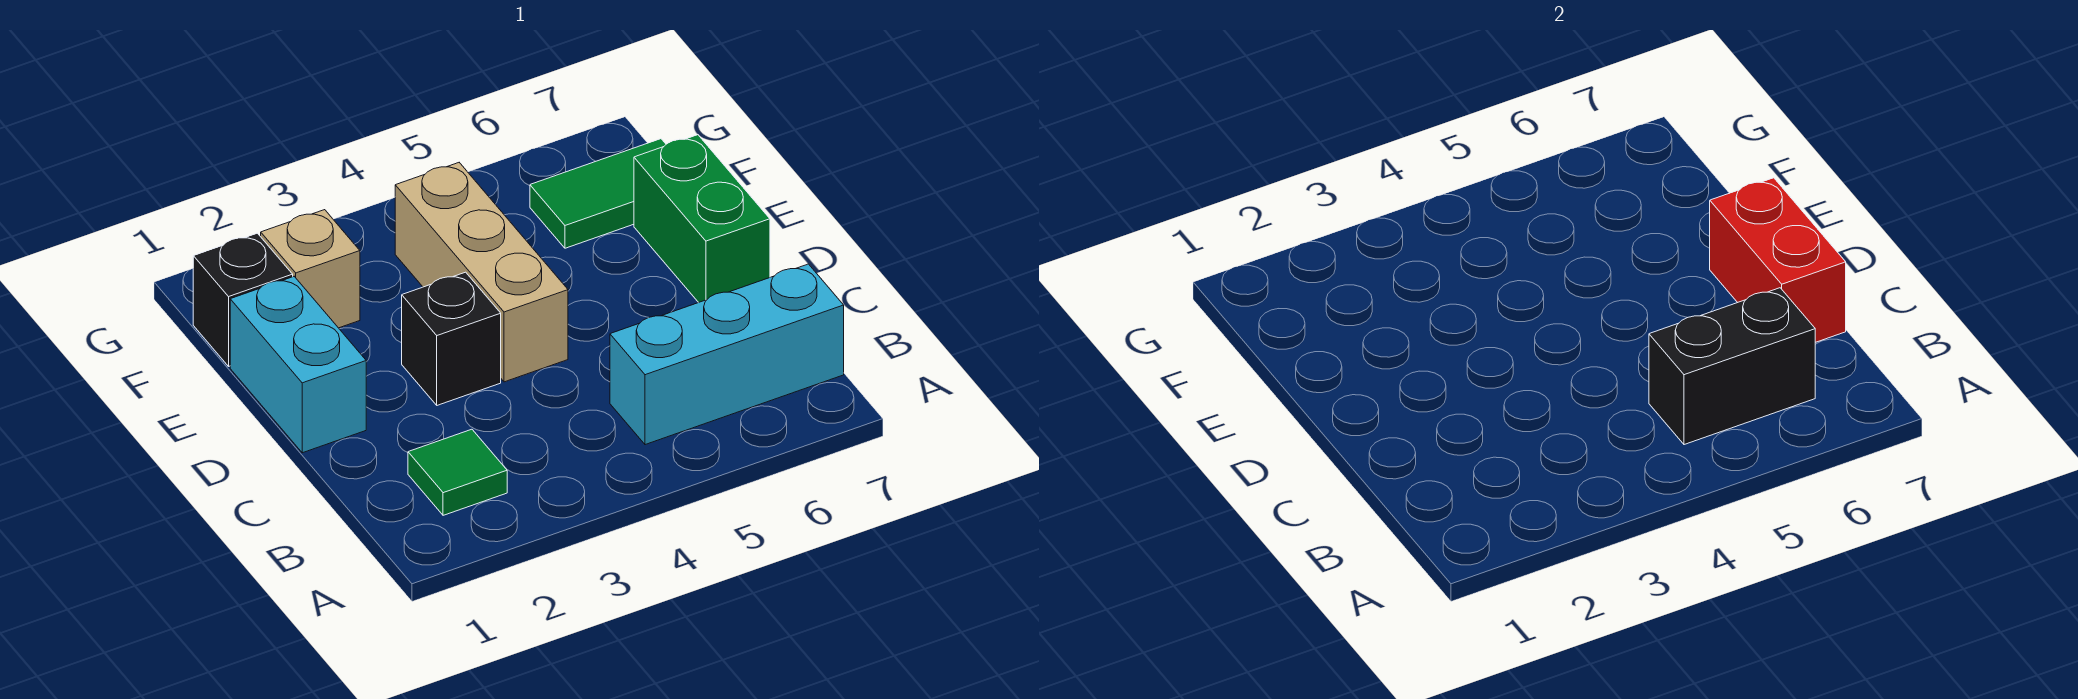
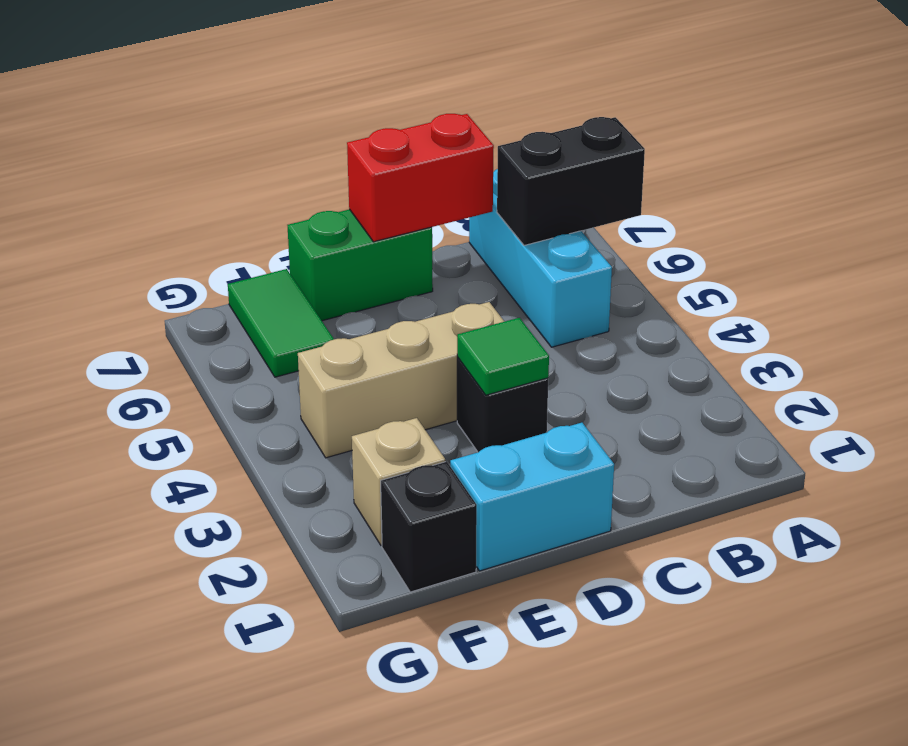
green 1x1 tile [408,429,507,515] -> green 1x1 tile moved to [457,318,549,395]
black 1x2 brick [1649,288,1815,445] -> black 1x2 brick turned to [497,117,645,246]

